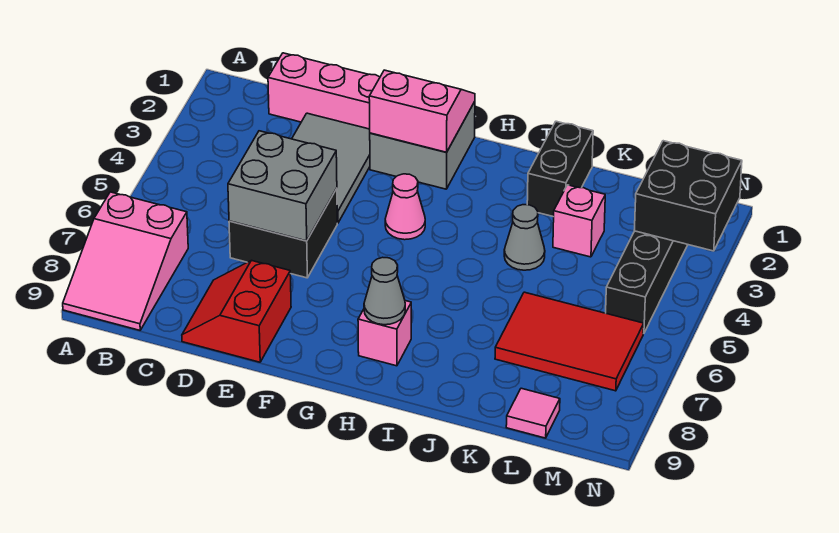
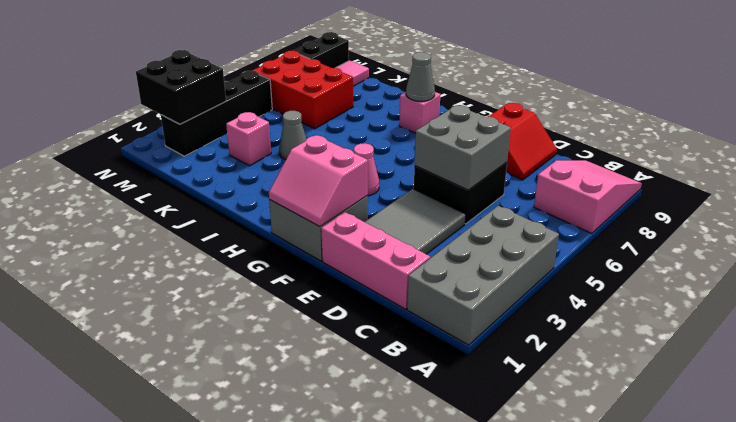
none -> grey 2x4 brick [407,206,559,345]
black 1x2 brick [527,121,593,217] -> black 1x2 brick moved to [294,32,349,68]
red 2x3 tile [495,292,644,391] -> red 2x3 brick [252,51,353,129]

